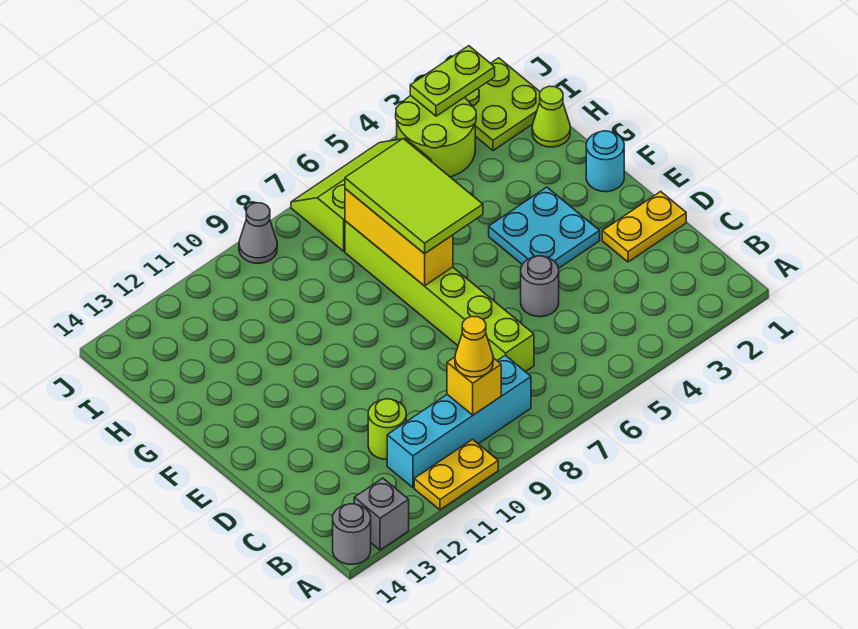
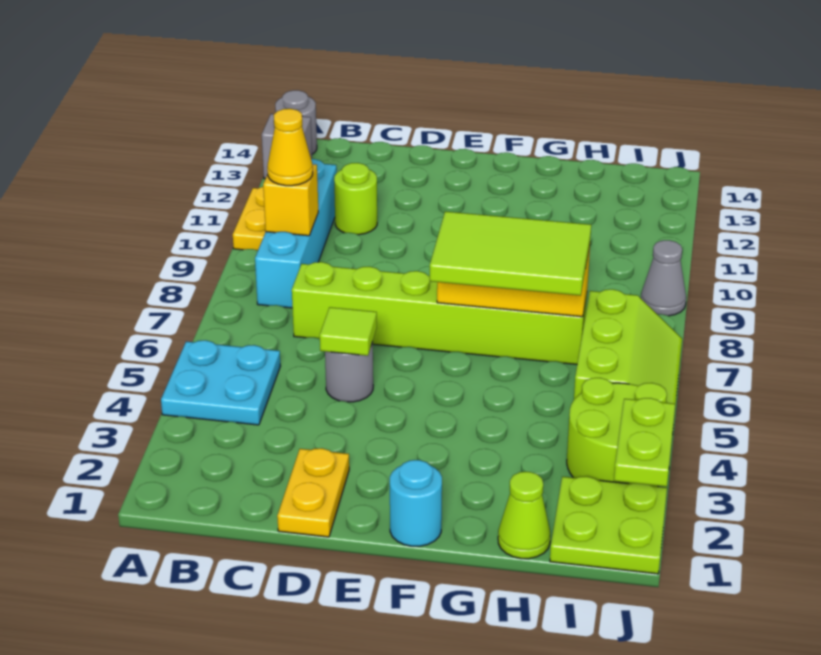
none -> lime 1x1 tile [320,307,377,356]
cyan 2x2 plate [489,187,600,268] -> cyan 2x2 plate moved to [161,340,280,425]

